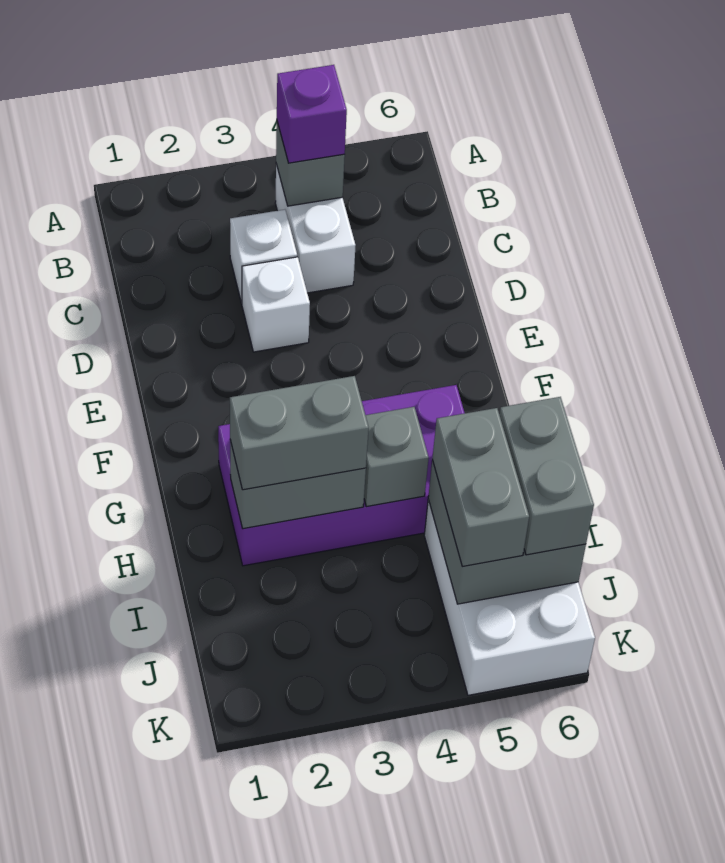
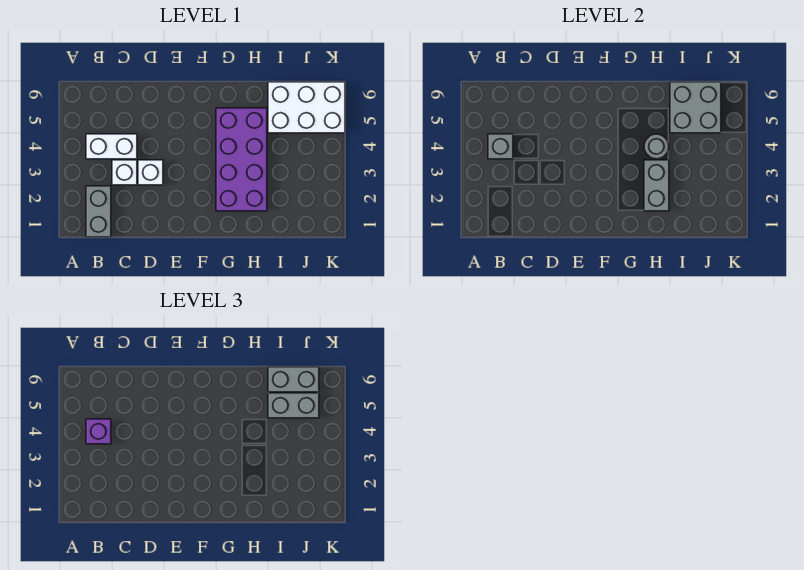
grey 1x2 brick [230,376,369,490] -> grey 1x2 brick moved to [86,186,111,237]
grey 1x1 brick [364,407,429,507] -> grey 1x1 round brick [644,134,669,159]

